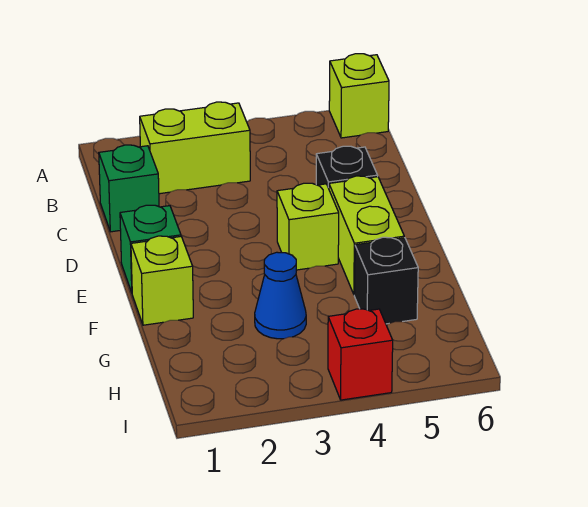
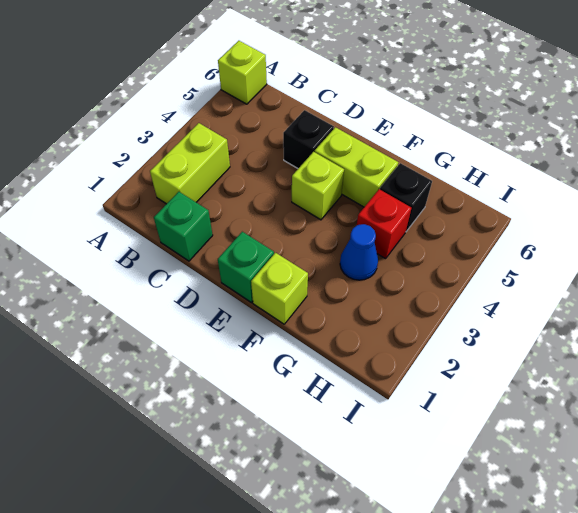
red 1x1 brick [328,309,393,400] -> red 1x1 brick moved to [357,189,411,259]

